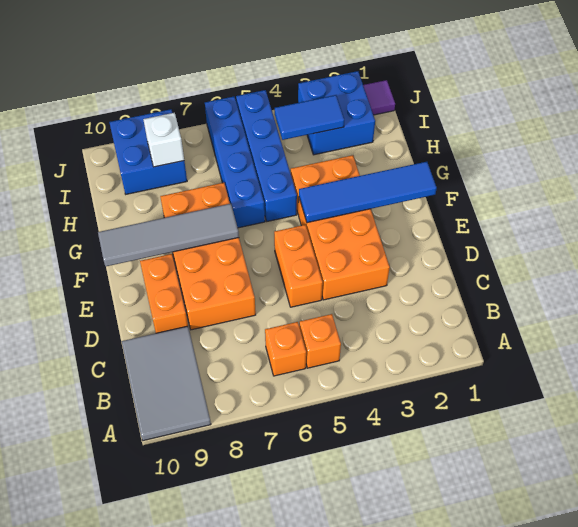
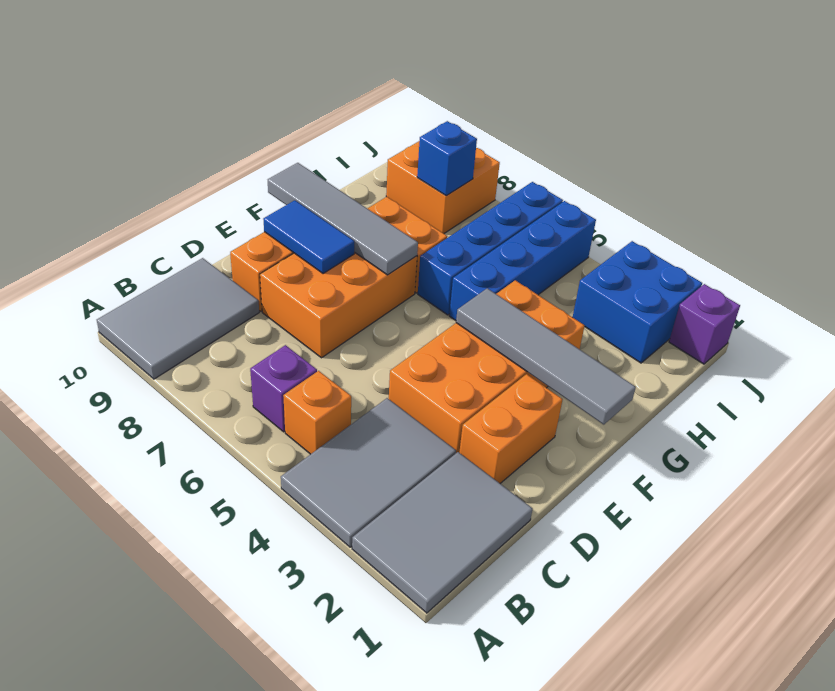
none -> grey 2x3 tile [352,452,533,613]
none -> grey 2x3 tile [281,398,456,547]
orange 1x1 brick [265,322,306,376] -> purple 1x1 brick [250,345,317,432]
orange 1x2 brick [274,225,323,307] -> orange 1x2 brick moved to [459,374,563,483]
blue 1x4 tile [299,162,437,223] -> grey 1x4 tile [456,288,636,425]
blue 1x2 tile [275,95,344,140] -> blue 1x2 tile moved to [263,200,354,274]
blue 2x2 brick [109,109,187,194] -> orange 2x2 brick [386,141,500,234]
white 1x1 brick [143,113,184,167] -> blue 1x1 brick [417,121,477,196]
purple 1x1 tile [363,80,395,115] -> purple 1x1 brick [669,284,740,364]

